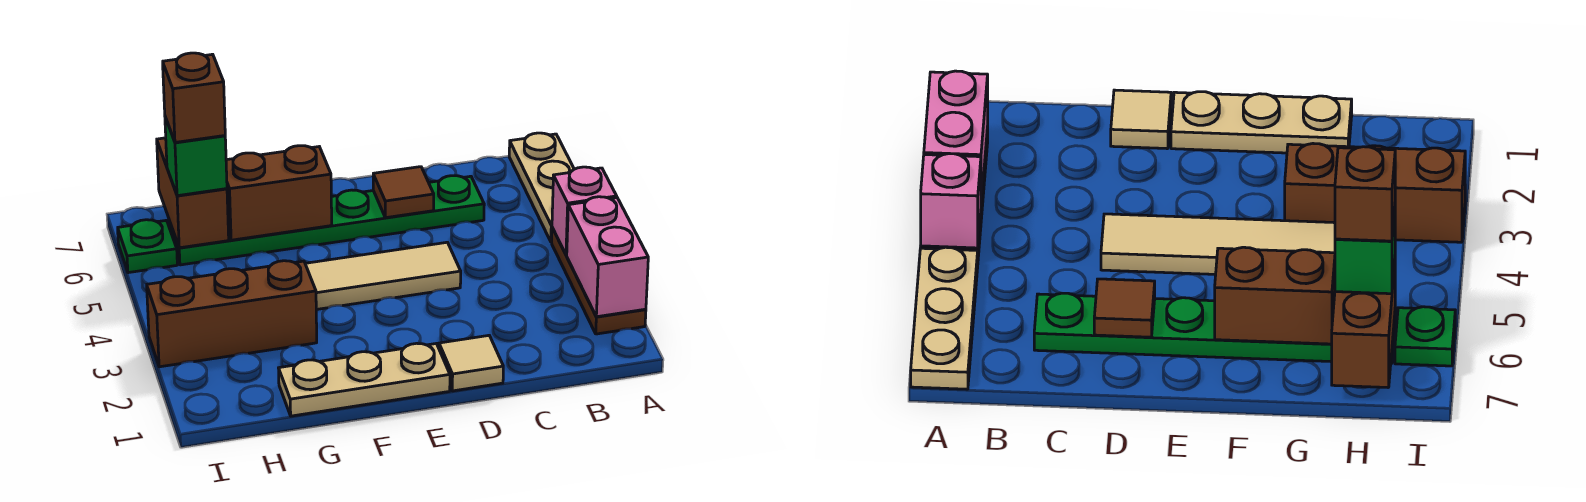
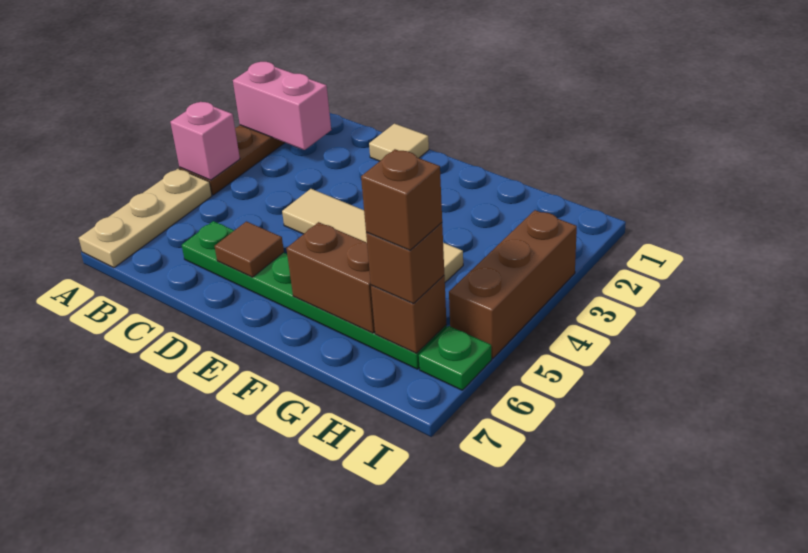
pink 1x2 brick [567,197,648,317] -> pink 1x2 brick turned to [233,62,331,150]
tan 1x3 plate [279,343,450,416] -> none
brown 1x3 brick [147,261,317,367] -> brown 1x3 brick turned to [449,210,577,358]
brown 1x2 brick [157,138,229,248] -> brown 1x1 brick [371,276,446,353]
green 1x1 brick [165,117,227,196] -> brown 1x1 brick [366,223,444,303]

